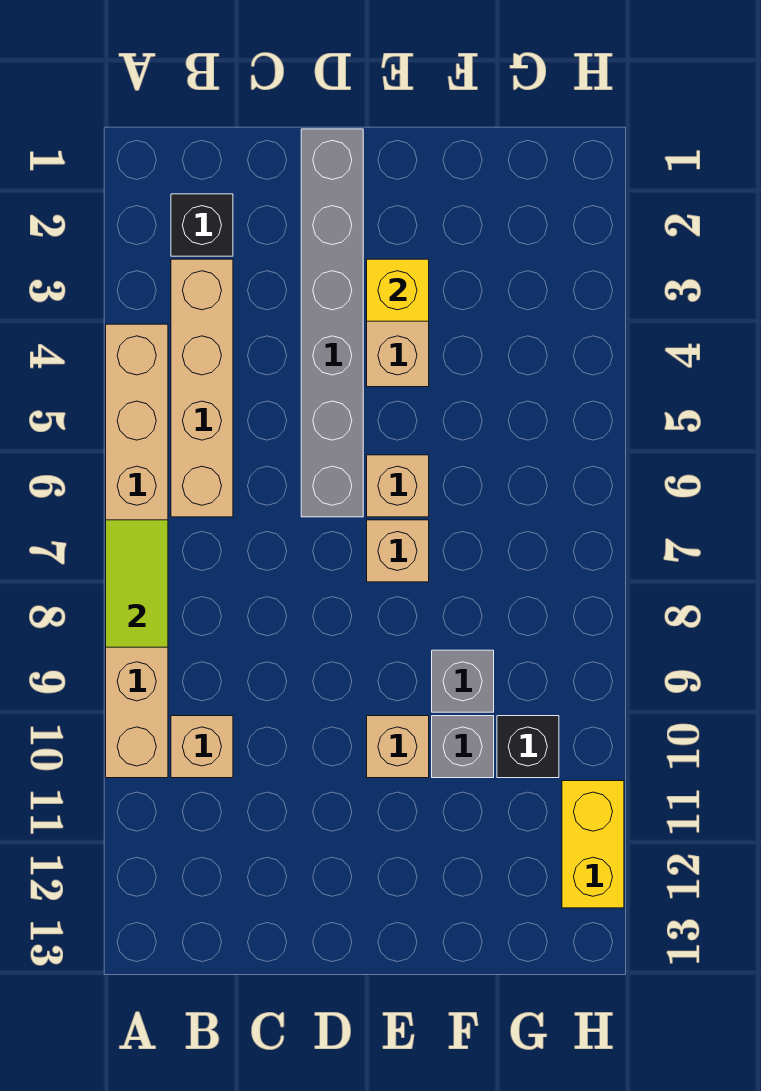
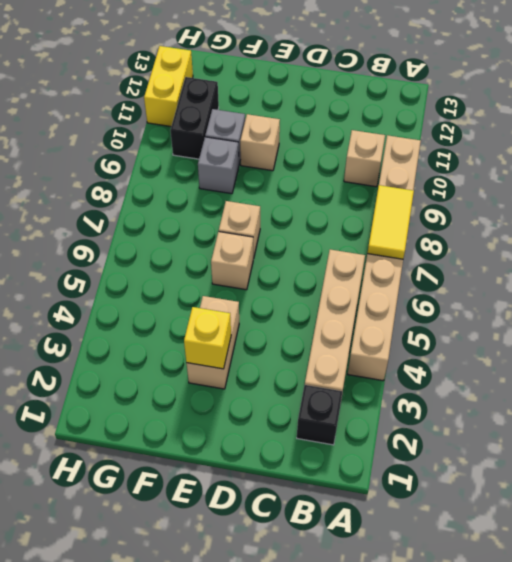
lime 1x2 tile [106,520,168,647] -> yellow 1x2 tile [367,185,414,259]
grey 1x6 brick [301,129,363,517] -> none
black 1x1 brick [497,716,559,778] -> black 1x2 brick [170,77,219,159]

